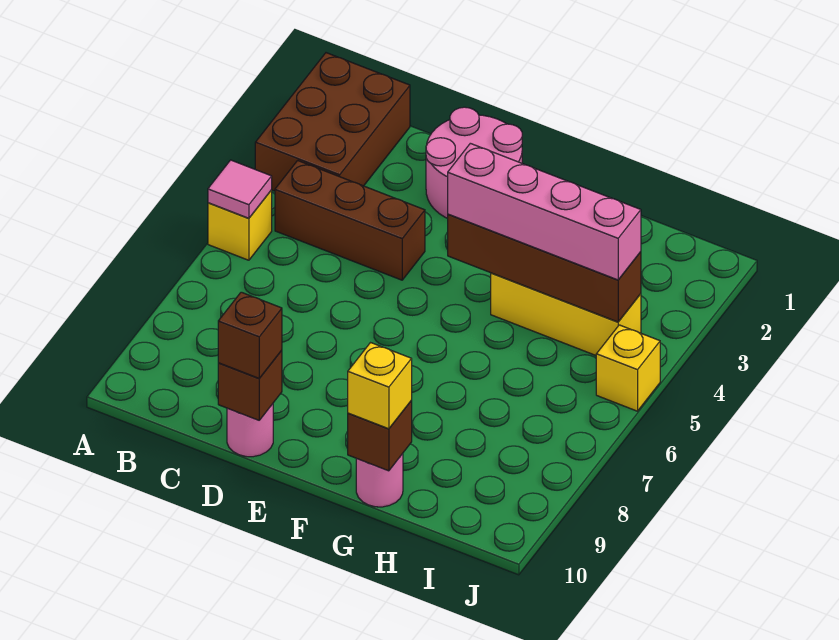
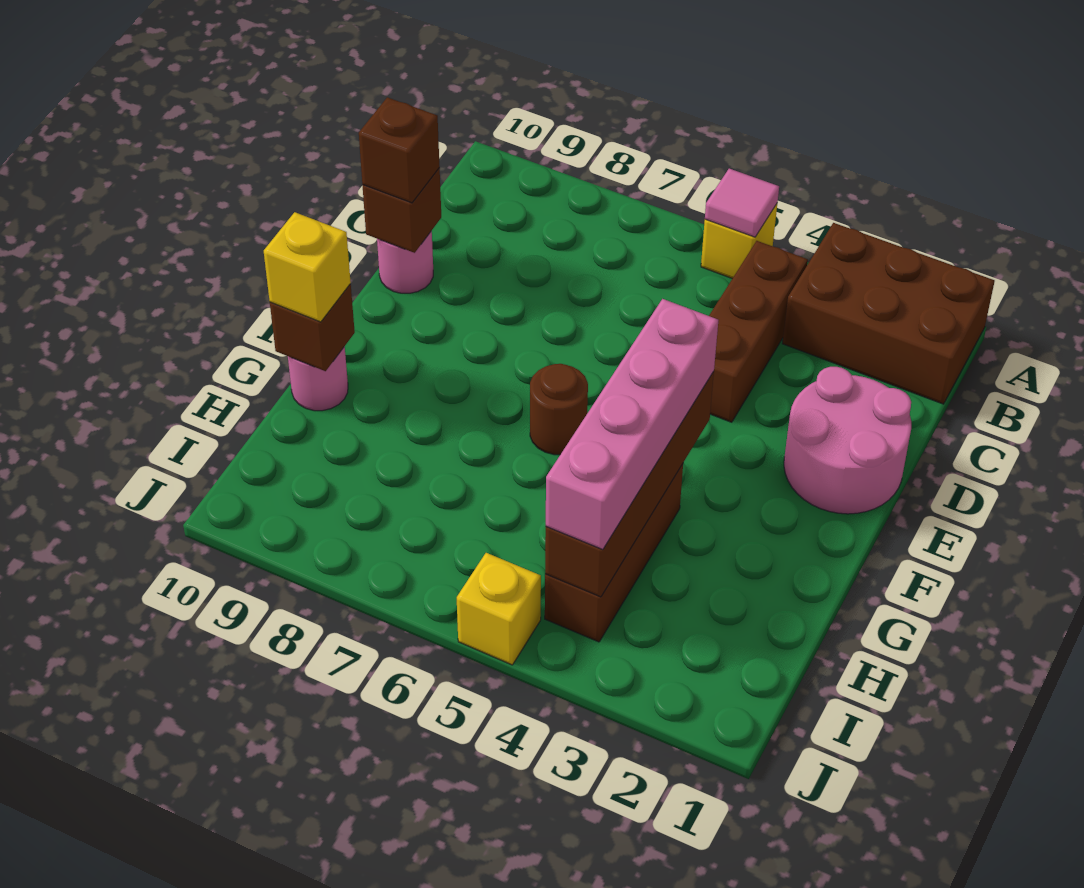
none -> brown 1x1 round brick [530,364,588,455]
yellow 1x3 brick [491,273,641,355] -> brown 1x3 brick [545,464,683,642]

